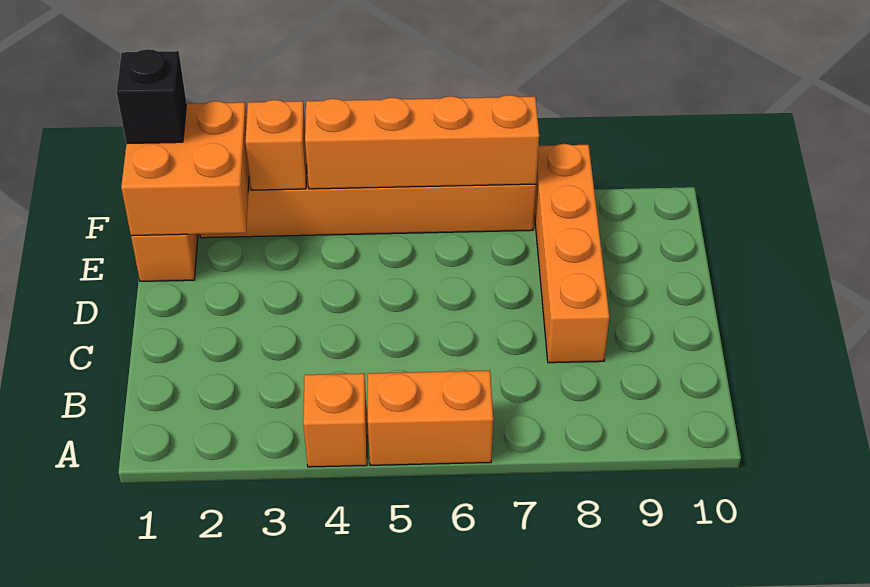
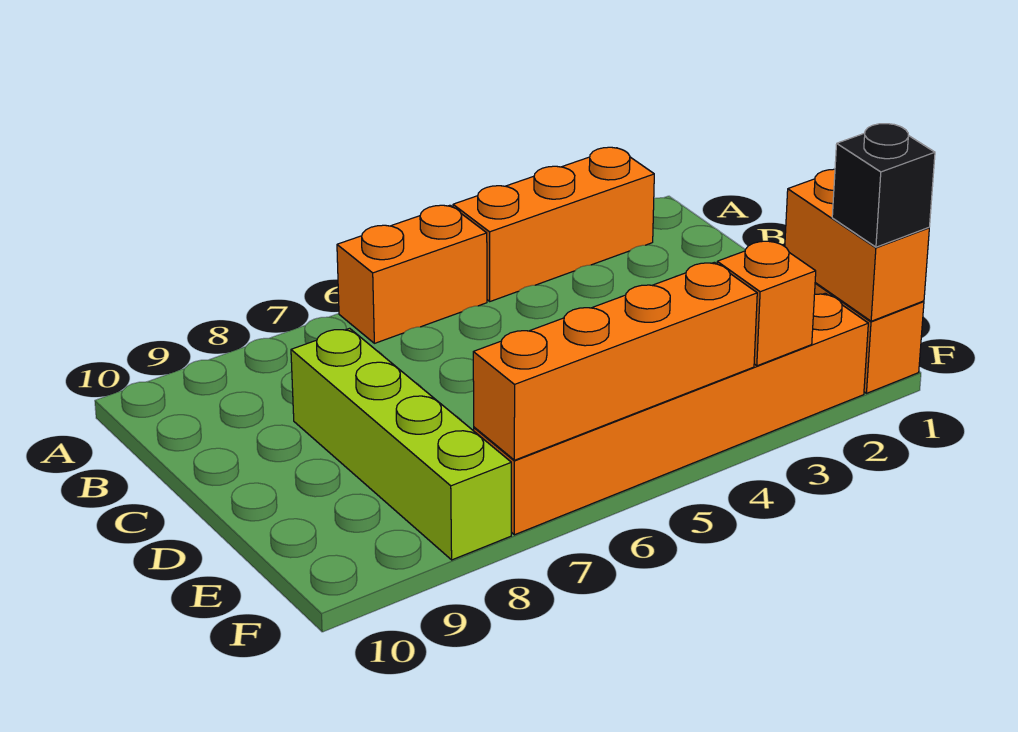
orange 1x1 brick [303,373,367,467] -> orange 1x3 brick [453,147,654,301]
orange 1x4 brick [534,144,609,363] -> lime 1x4 brick [291,328,511,560]
orange 2x2 brick [121,101,249,236] -> orange 1x2 brick [785,169,929,321]

